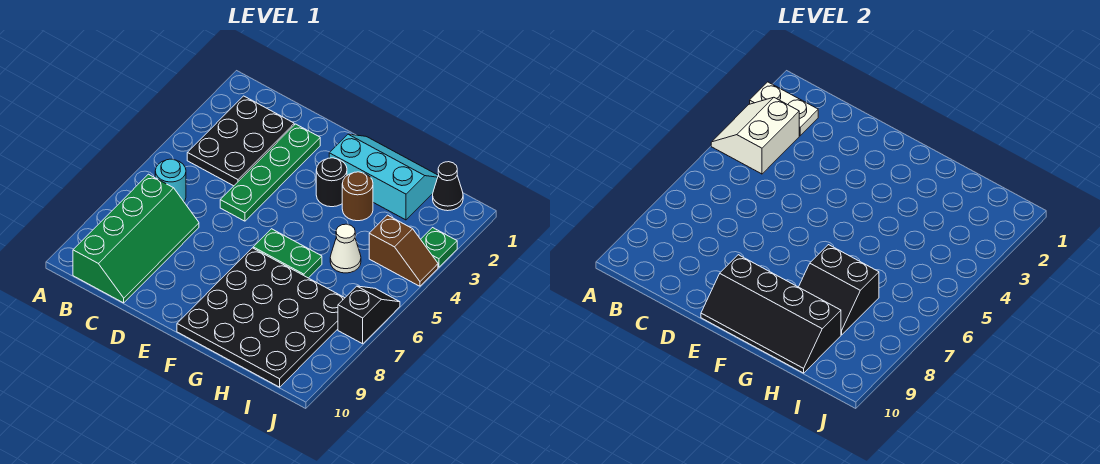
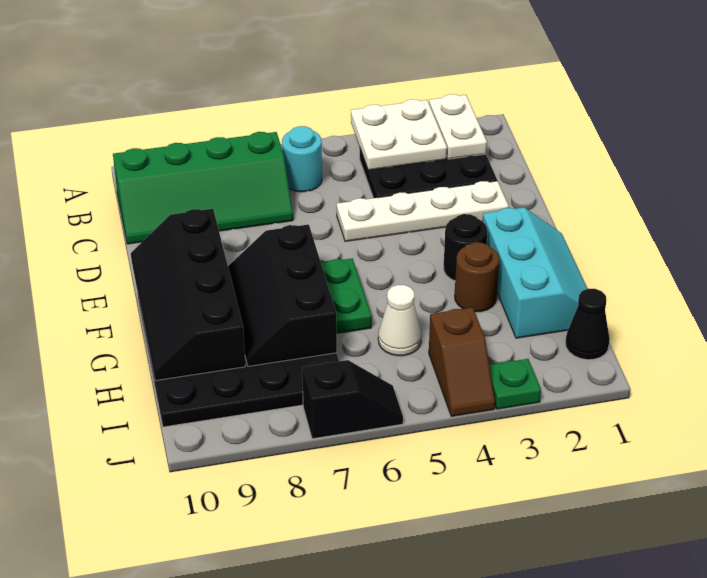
white 2x2 slope [711,98,799,174] -> white 2x2 plate [351,99,447,170]
green 1x4 plate [220,124,320,221] -> white 1x4 plate [337,181,509,241]
black 2x2 slope [799,245,879,335] -> black 2x3 slope [228,224,337,366]

